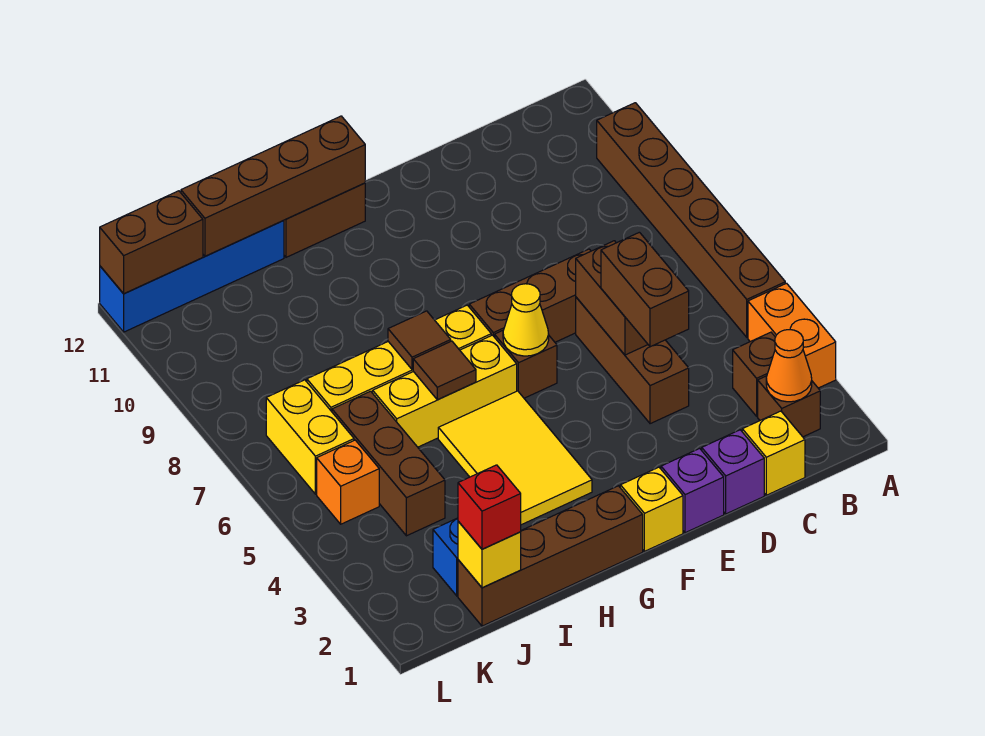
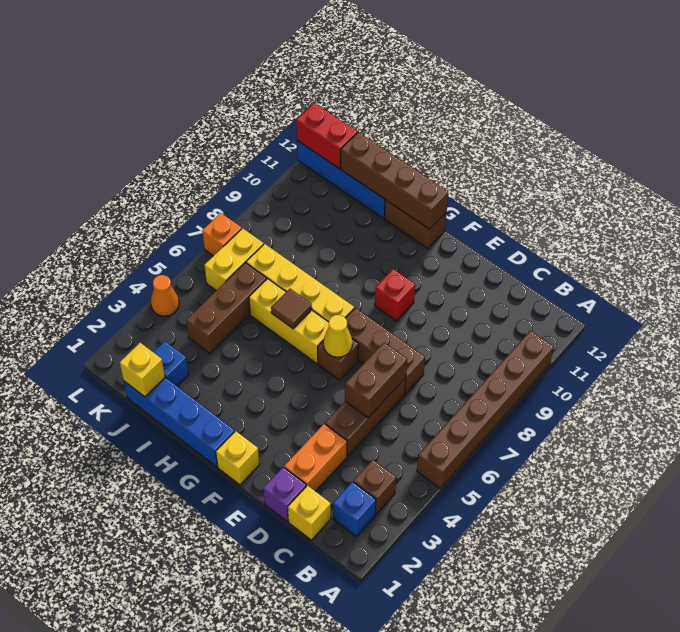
orange 1x2 brick [748,283,836,388] -> orange 1x2 brick moved to [284,424,347,491]
brown 1x1 brick [758,376,820,437] -> blue 1x1 brick [333,482,376,536]
orange 1x1 cone [766,330,812,402] -> orange 1x1 cone moved to [151,275,179,316]
brown 1x2 brick [601,232,689,347] -> none
purple 1x1 brick [661,448,724,533] -> none
brown 1x4 brick [458,486,643,626] -> blue 1x4 brick [124,378,235,467]
yellow 2x3 tile [438,391,592,525] -> none
brown 1x1 tile [388,311,451,370] -> none
red 1x1 brick [458,465,521,549] -> red 1x1 brick moved to [375,269,415,321]
orange 1x1 brick [317,440,379,524] -> orange 1x1 brick moved to [202,213,242,256]
brown 1x2 brick [100,191,203,294] -> red 1x2 brick [297,103,357,169]

